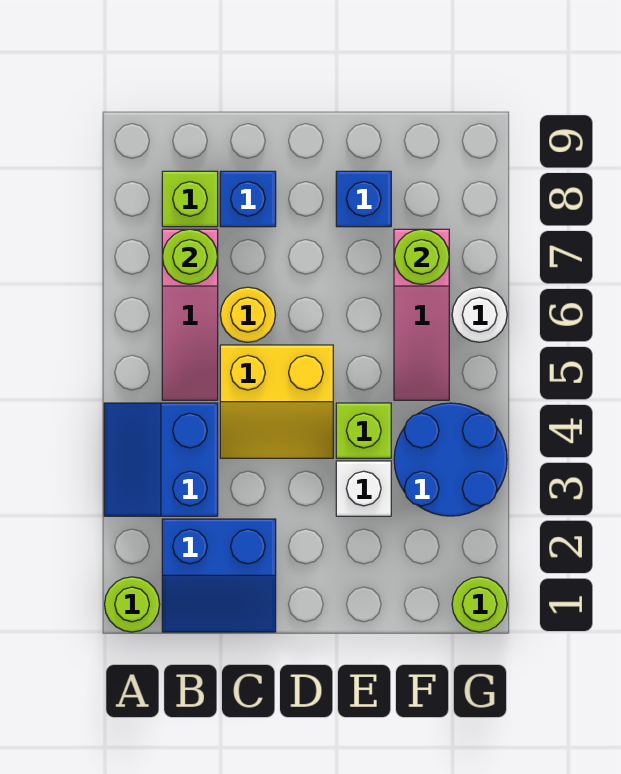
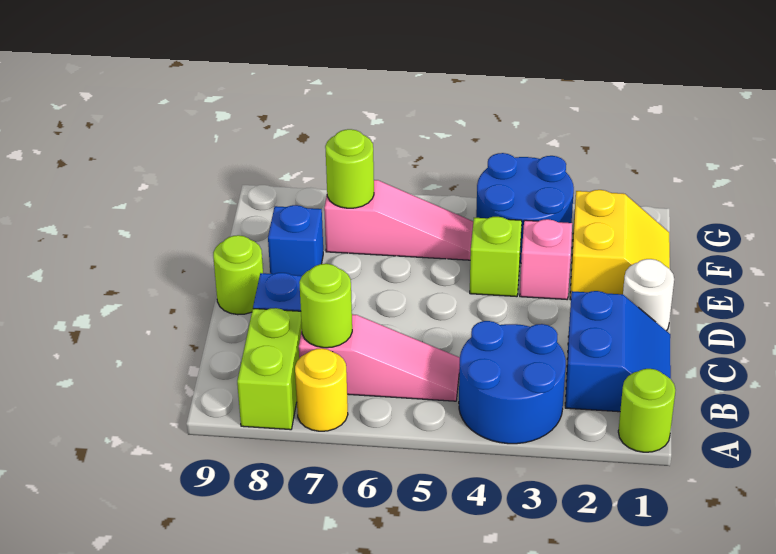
blue 2x2 slope [104,403,218,516] -> blue 2x2 round brick [459,321,566,444]
lime 1x1 brick [162,171,218,227] -> lime 1x2 brick [237,308,302,430]
yellow 2x2 slope [220,345,333,458] -> yellow 2x2 slope moved to [570,190,670,300]
yellow 1x1 round brick [220,287,275,342] -> yellow 1x1 round brick moved to [295,348,348,431]
white 1x1 brick [336,461,391,516] -> pink 1x1 brick [520,219,572,299]
lime 1x1 round brick [452,577,507,632] -> lime 1x1 round brick moved to [213,235,263,315]
white 1x1 round brick [452,287,507,342] -> white 1x1 round brick moved to [623,259,674,331]

